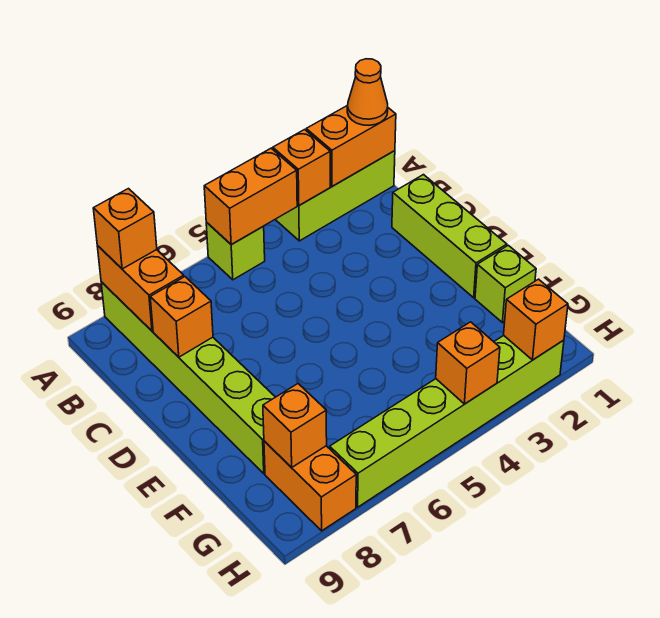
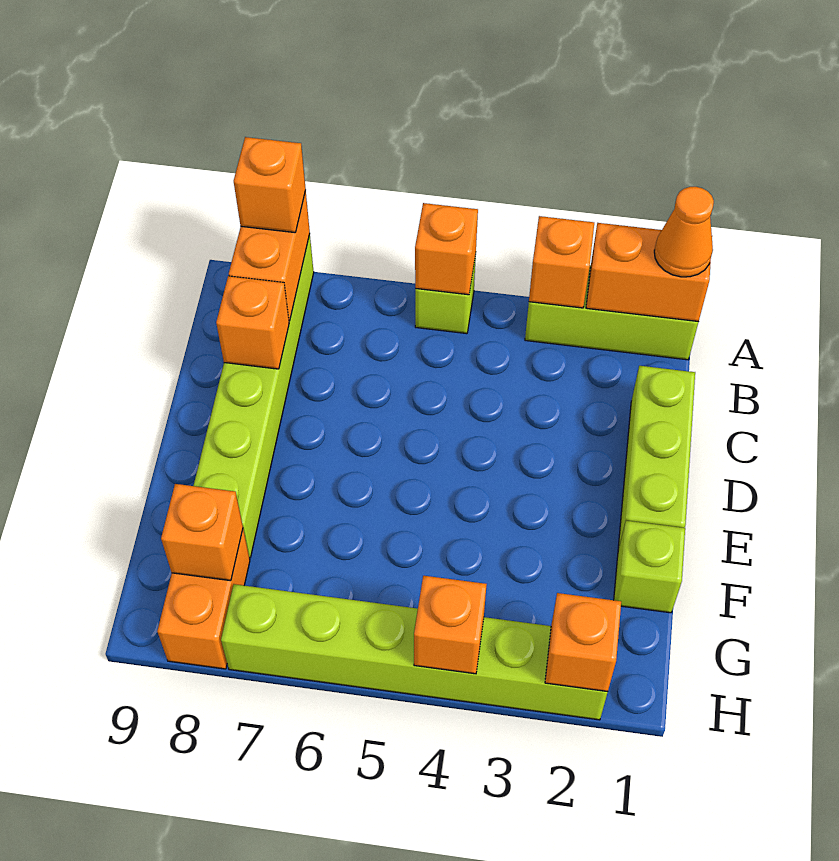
orange 1x2 brick [204,148,297,245] -> orange 1x1 brick [415,203,478,295]

